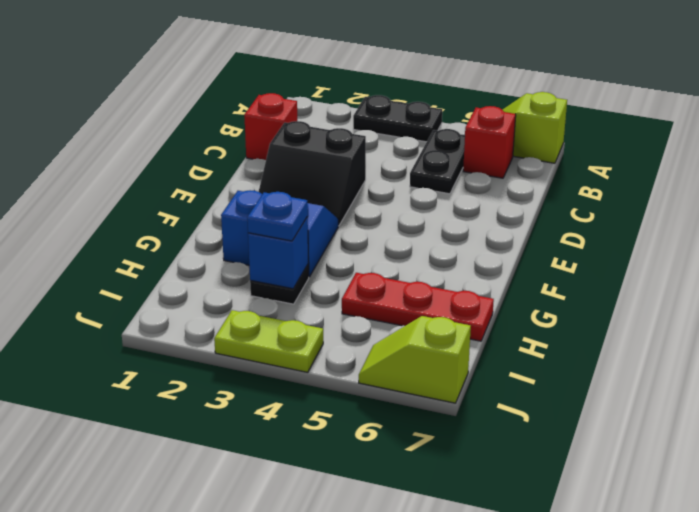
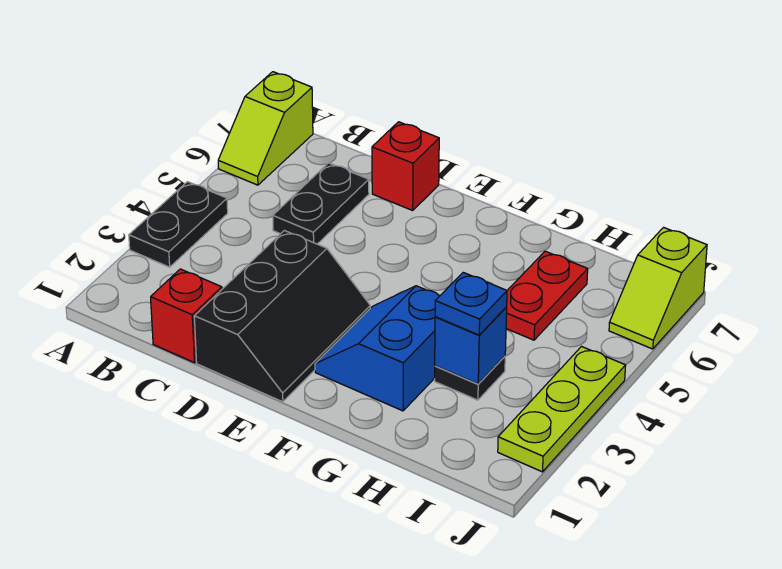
black 1x2 plate [410,129,465,194] -> black 1x2 plate turned to [273,163,369,244]
red 1x1 brick [463,106,516,178] -> red 1x1 brick moved to [372,122,439,210]
black 2x2 slope [259,121,366,226] -> black 2x3 slope [194,230,370,402]
red 1x3 plate [342,273,494,341] -> red 1x2 plate [506,251,588,340]
lime 1x2 plate [214,310,323,372] -> lime 1x3 plate [498,347,626,472]

